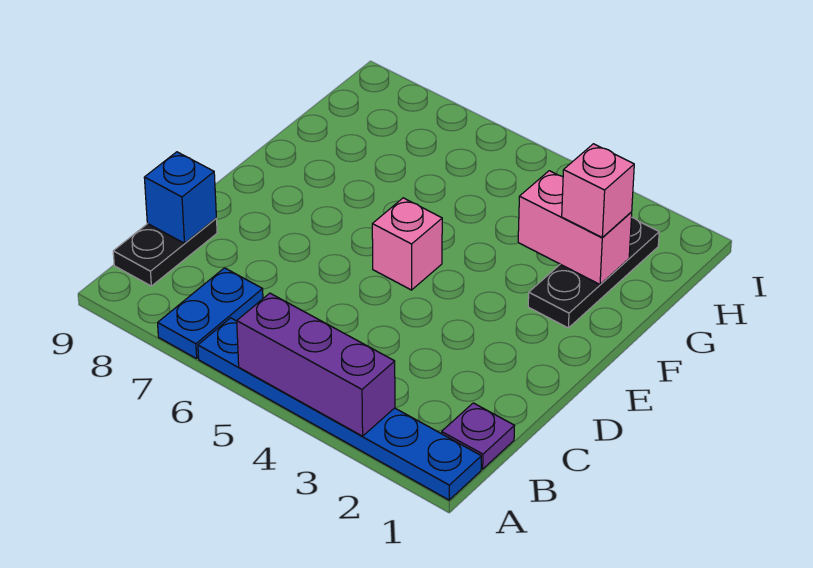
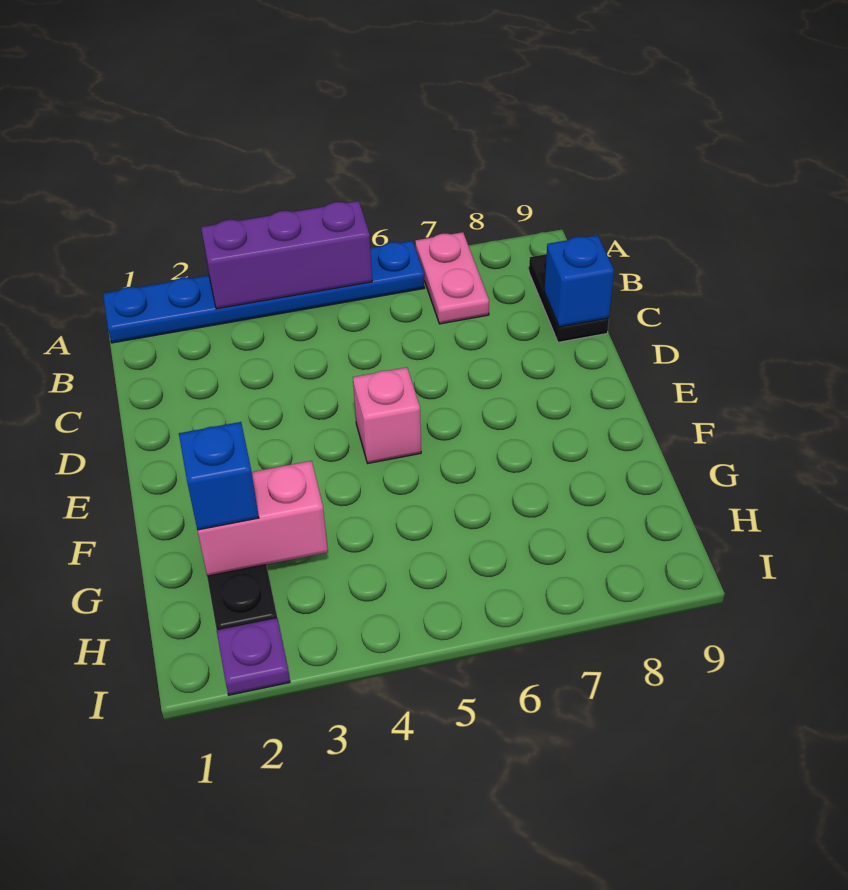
blue 1x2 plate [158,268,263,359] -> pink 1x2 plate [415,232,489,324]
purple 1x1 plate [442,403,514,469] -> purple 1x1 plate moved to [217,618,290,695]
pink 1x1 brick [562,144,634,238] -> blue 1x1 brick [179,422,259,530]

